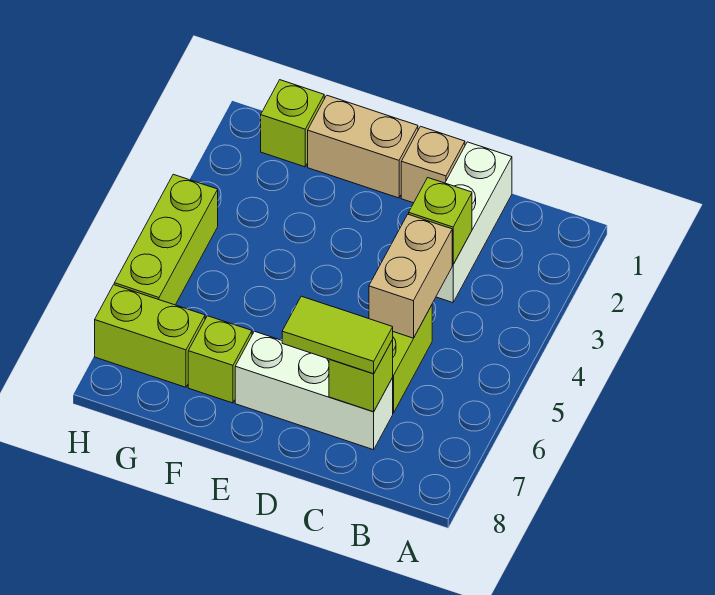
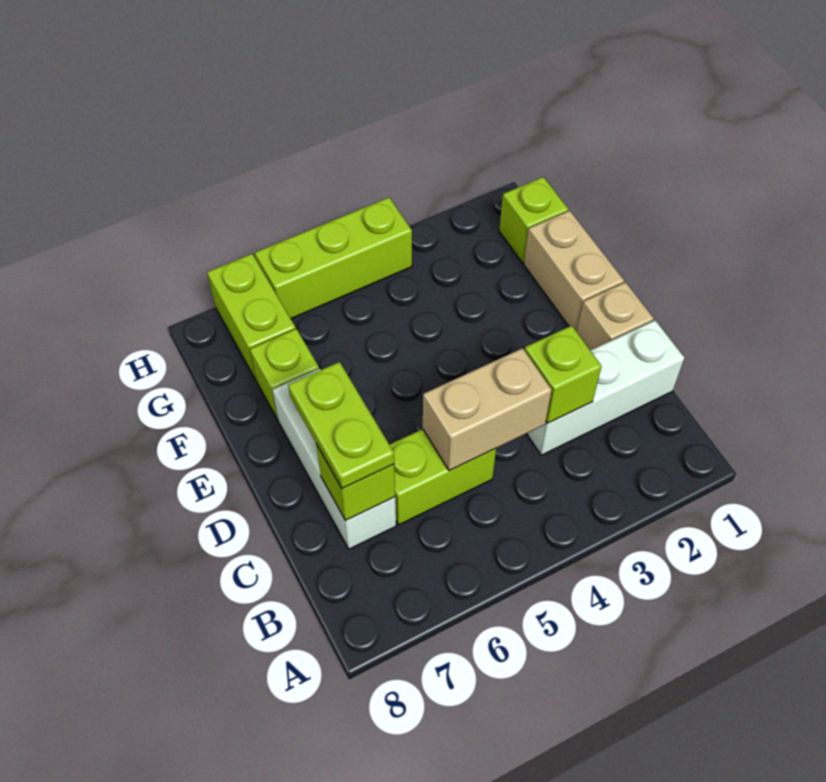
lime 1x2 tile [282,296,393,374] -> lime 1x2 plate [288,362,394,489]

